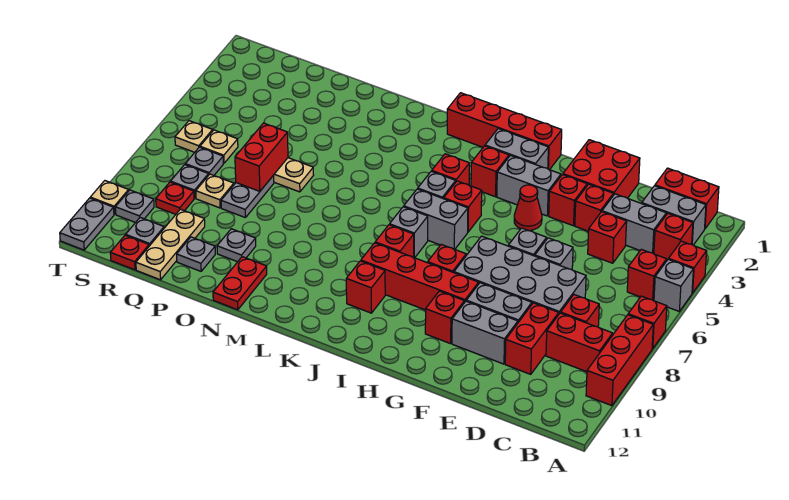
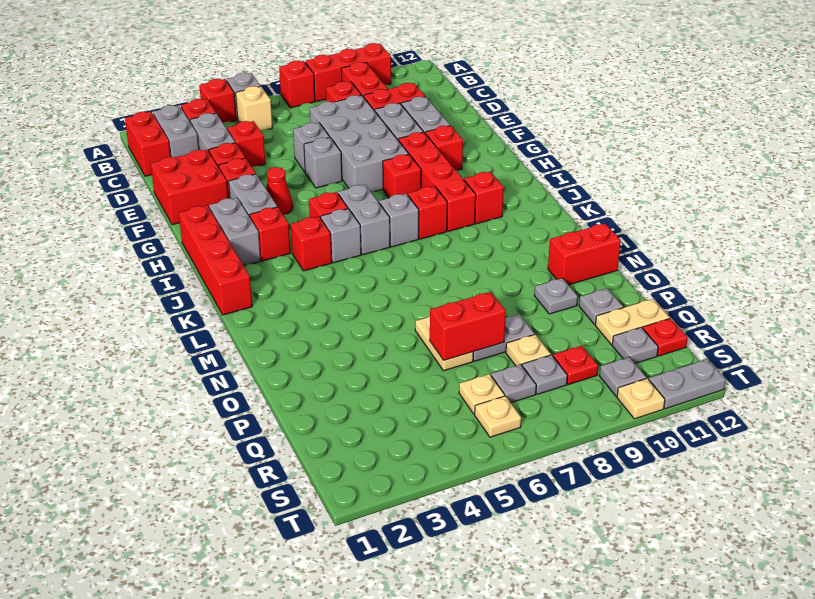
red 1x1 brick [627,249,667,300] -> tan 1x1 brick [236,86,272,130]
red 1x2 plate [213,257,267,310] -> red 1x2 brick [548,223,621,285]
tan 1x3 plate [136,209,205,280] -> tan 1x2 plate [595,299,670,345]

